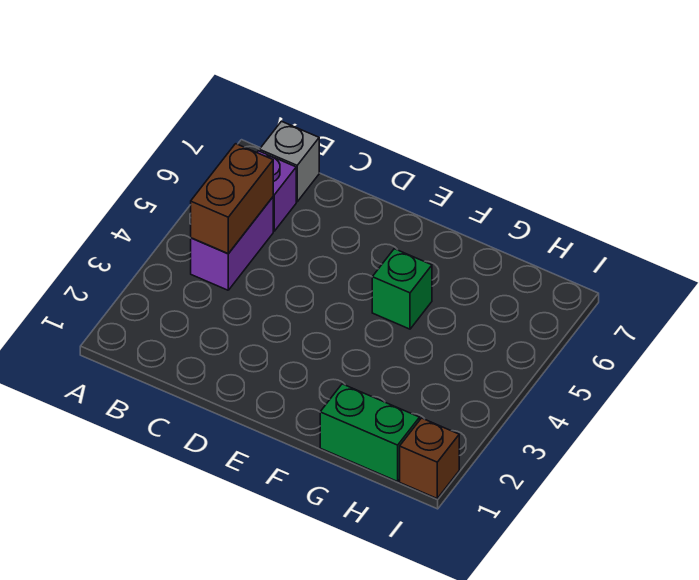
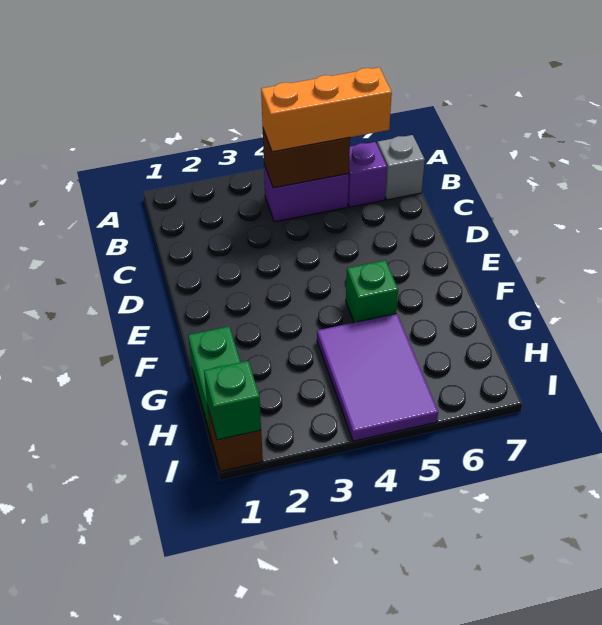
none -> orange 1x3 brick [261,67,392,152]
none -> purple 2x3 tile [317,314,438,441]
none -> green 1x1 brick [204,361,261,440]

